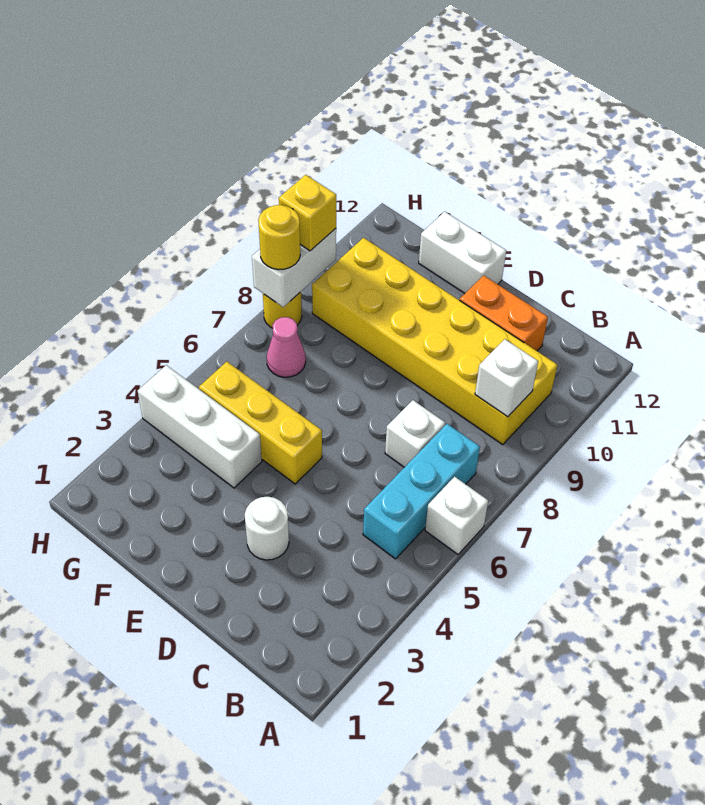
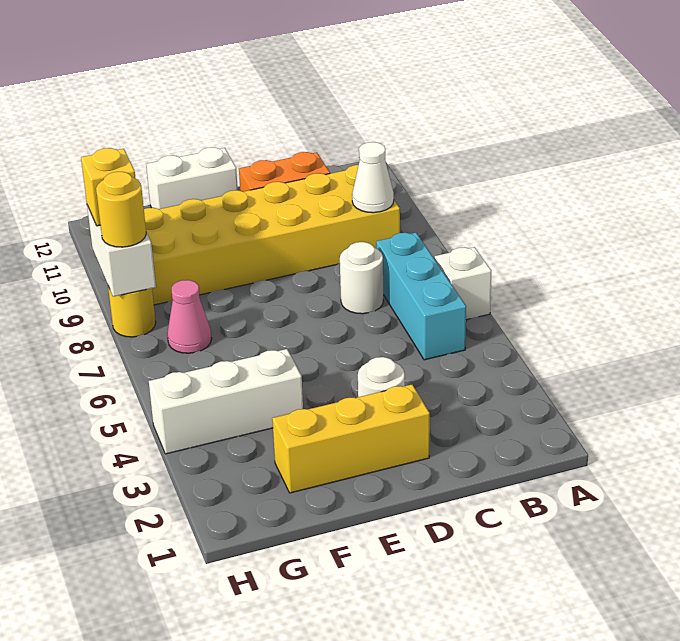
white 1x1 brick [475,339,538,417] -> white 1x1 cone [352,142,394,213]
white 1x1 brick [385,400,445,467] -> white 1x1 round brick [340,242,383,314]
yellow 1x3 brick [199,362,322,484] -> yellow 1x3 brick moved to [272,385,430,493]

